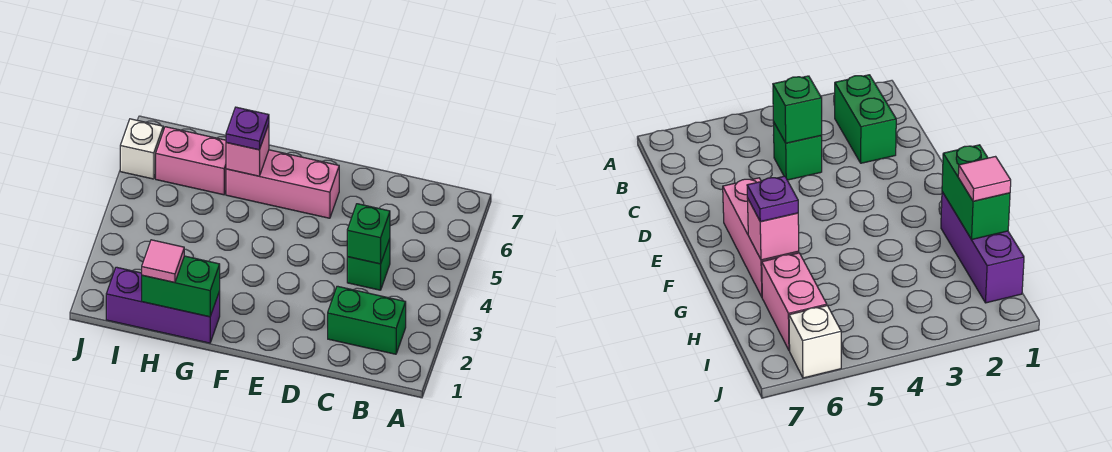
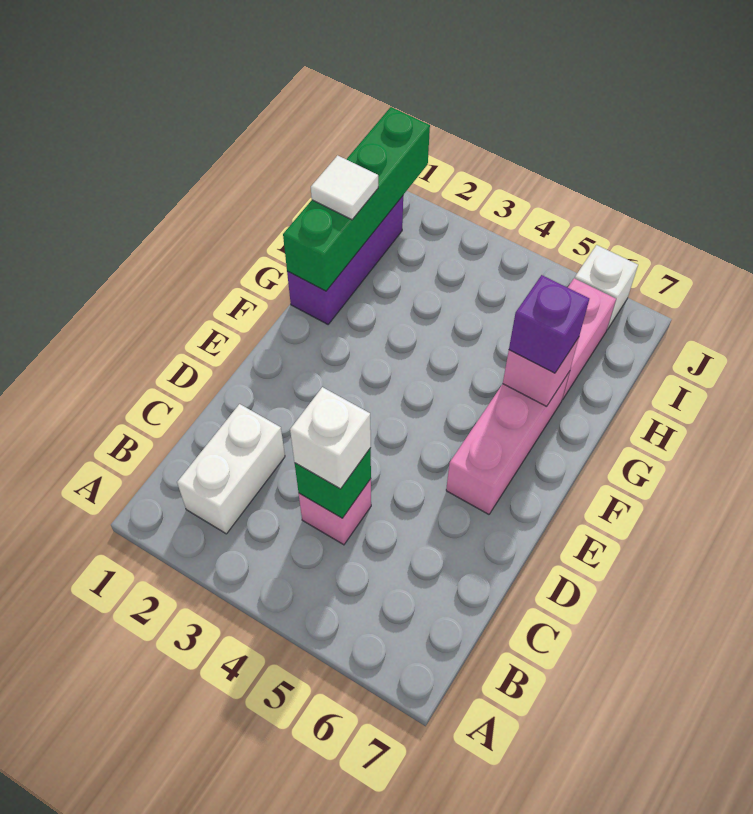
green 1x2 brick [328,286,406,354] -> white 1x2 brick [177,404,285,534]
green 1x1 brick [347,239,390,290] -> pink 1x1 brick [299,479,371,545]
none -> white 1x1 brick [290,387,371,489]
green 1x2 brick [142,256,220,317] -> green 1x4 brick [283,107,430,291]
purple 1x1 plate [226,107,269,150] -> purple 1x1 brick [509,275,589,373]
pink 1x1 tile [142,240,184,282] -> white 1x1 tile [311,155,378,220]

